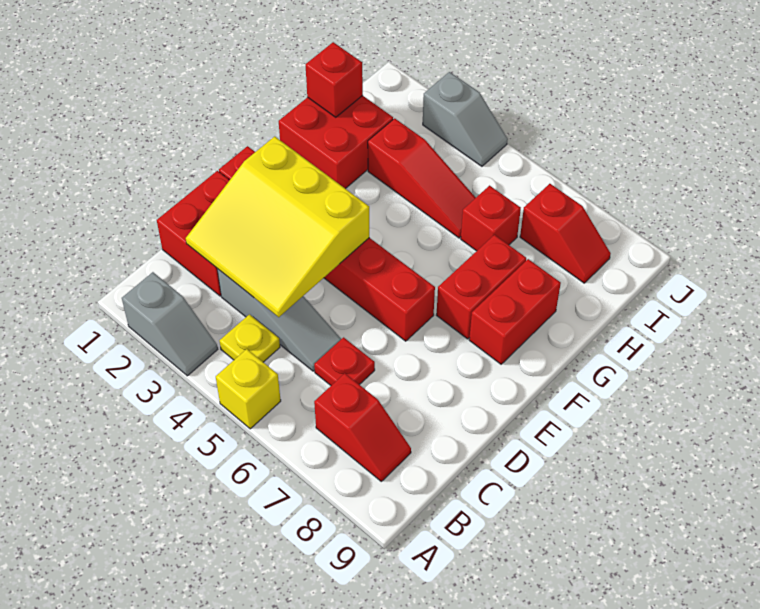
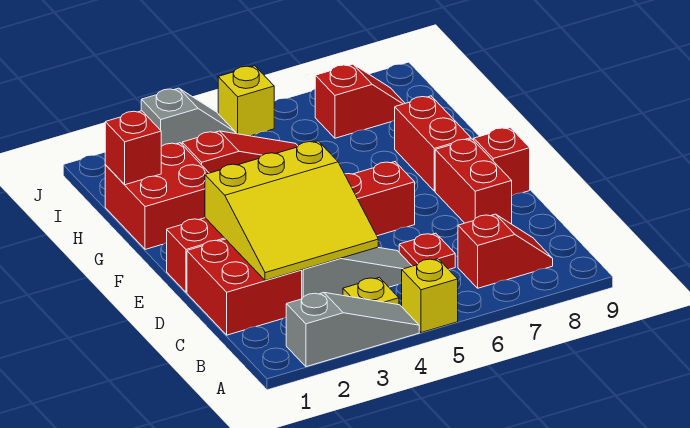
grey 1x2 slope [122,272,218,376] -> grey 1x3 slope [286,293,419,367]
red 1x2 brick [437,235,526,339] -> red 1x2 brick moved to [435,139,512,224]
red 1x1 brick [461,186,521,251] -> red 1x1 brick moved to [474,127,530,195]
none -> yellow 1x1 brick [218,66,274,136]

